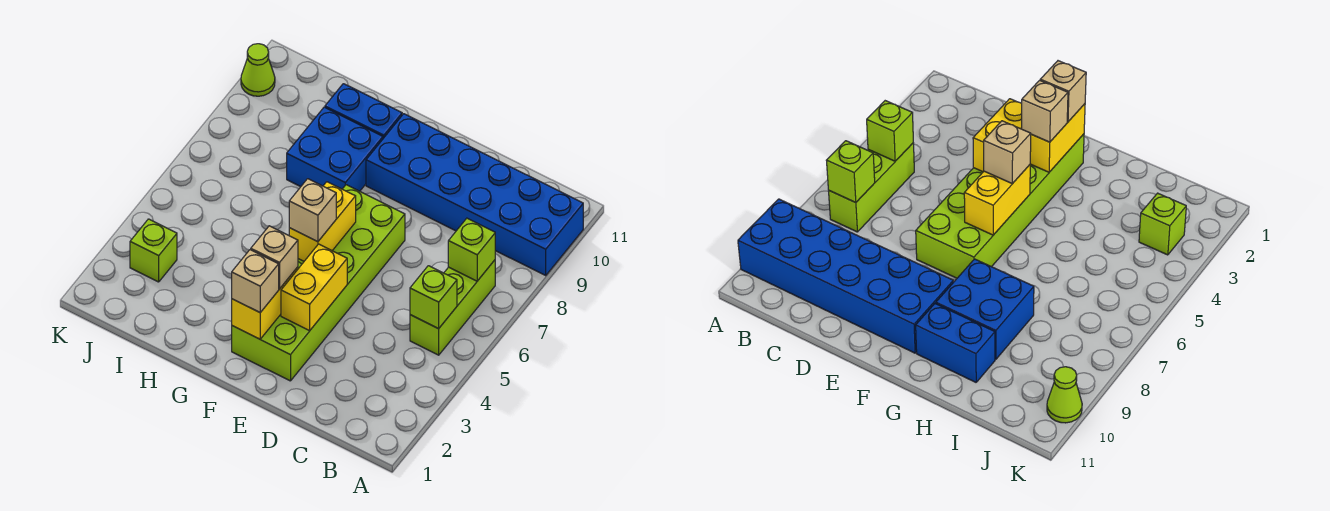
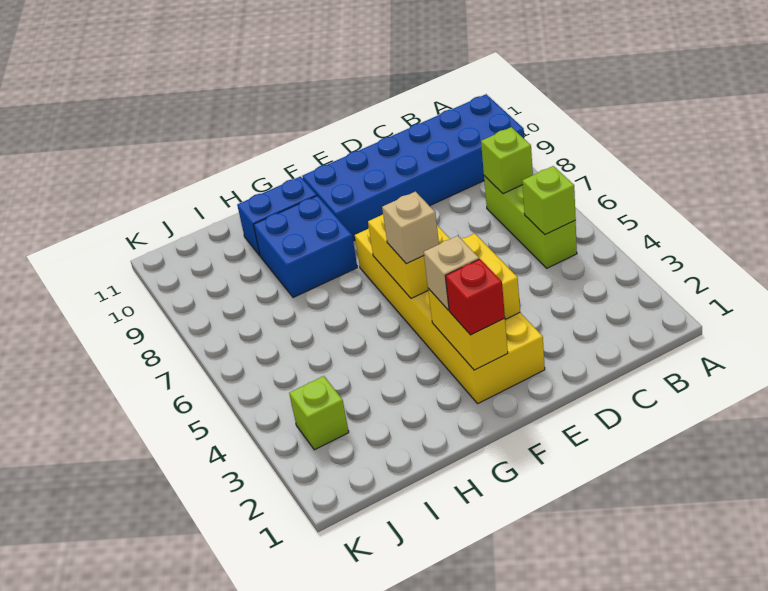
lime 2x6 brick [232,185,405,381] -> yellow 2x6 brick [355,226,545,403]
tan 1x1 brick [232,250,279,312] -> red 1x1 brick [445,259,505,335]
lime 1x1 cone [241,44,275,96] -> none

